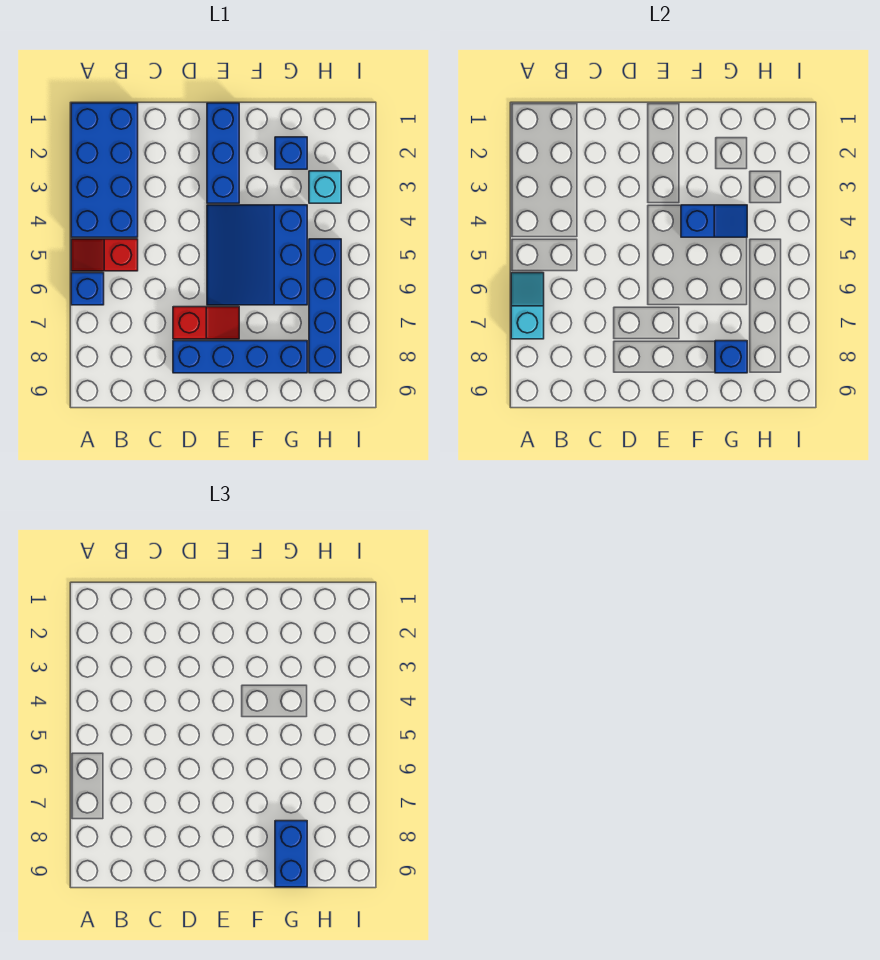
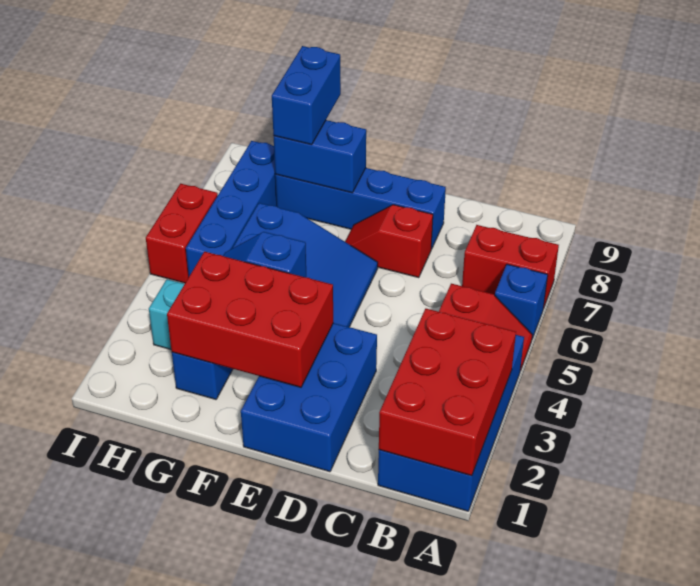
none -> red 2x3 brick [379,309,516,476]
cyan 1x2 slope [511,273,544,339] -> none
none -> red 1x2 brick [462,225,559,309]
blue 1x3 brick [207,103,239,203] -> blue 2x3 brick [241,323,377,472]
none -> red 2x3 brick [167,252,333,387]
blue 1x1 brick [715,341,747,373] -> blue 1x2 brick [274,120,366,193]
none -> red 1x2 brick [146,184,218,283]

